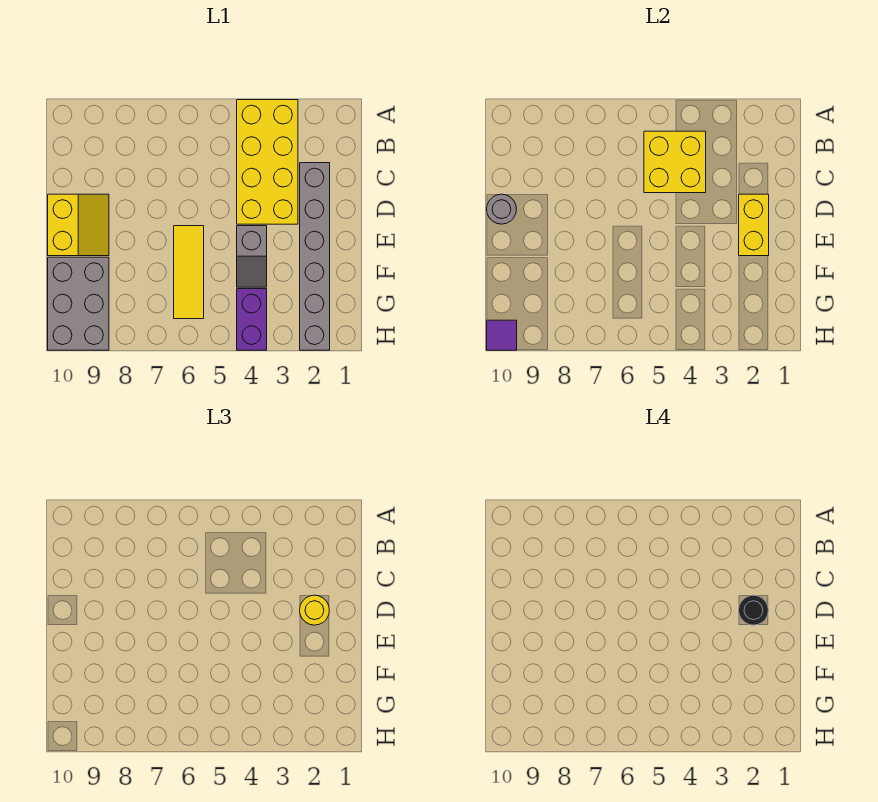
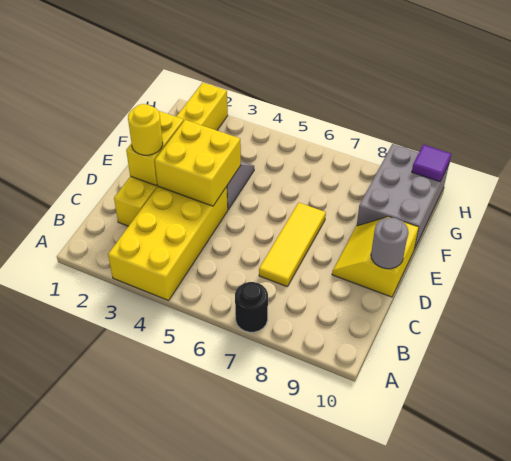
yellow 2x2 brick [644,131,706,193] -> yellow 2x2 brick moved to [155,120,241,206]
grey 1x6 brick [300,163,330,350] -> yellow 1x6 brick [114,83,228,226]
black 1x1 round brick [739,595,768,625] -> black 1x1 round brick moved to [235,282,268,332]
yellow 1x3 tile [174,226,204,319] -> yellow 1x3 tile moved to [259,203,326,286]
purple 1x2 brick [237,289,267,350] -> none

